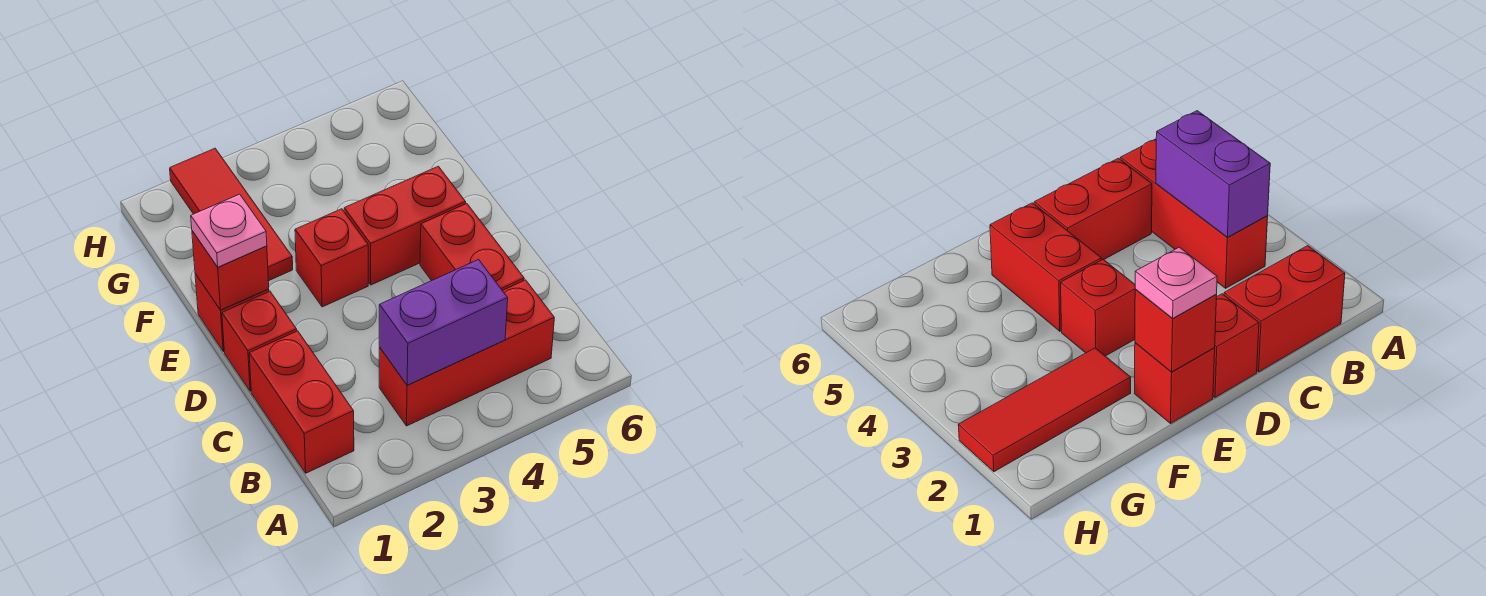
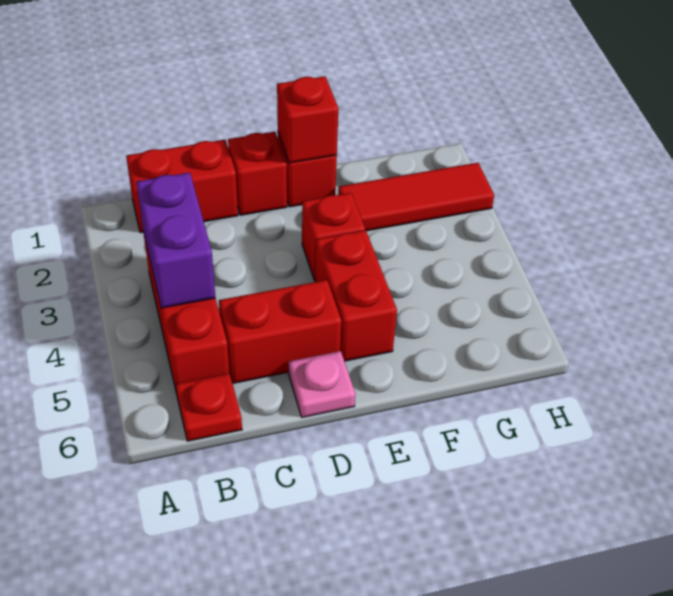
none -> red 1x1 plate [176,373,242,441]
pink 1x1 plate [191,194,267,267] -> pink 1x1 plate moved to [288,351,355,417]

